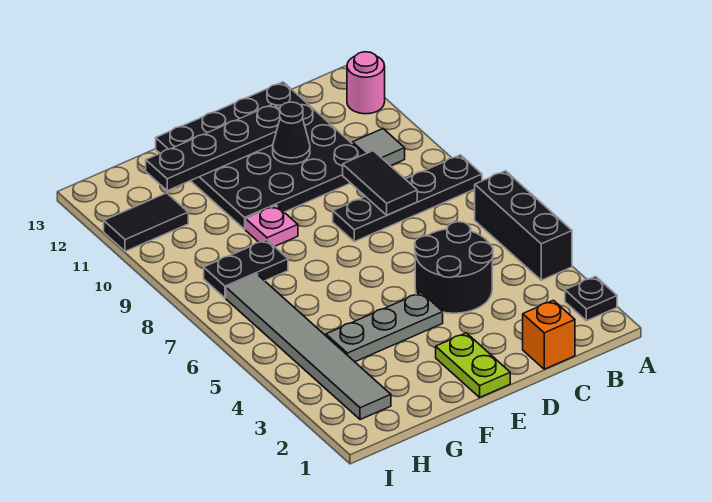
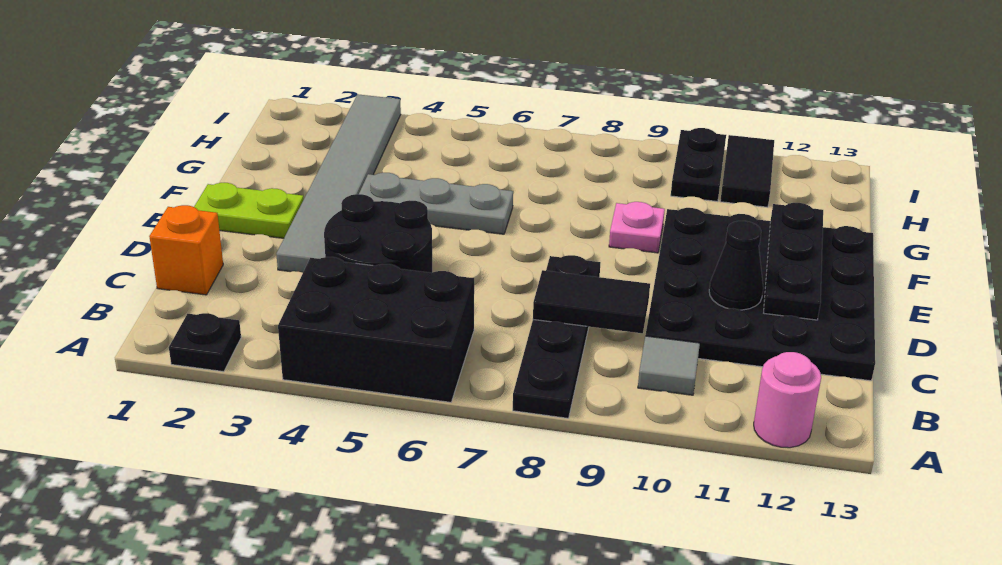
black 1x3 brick [475,171,572,280] -> black 2x3 brick [278,257,474,402]
black 1x4 plate [146,104,280,191] -> black 1x3 plate [764,203,823,320]
grey 1x3 plate [326,292,443,362] -> grey 1x3 plate turned to [359,173,513,234]
black 1x2 plate [204,240,288,298] -> black 1x2 plate moved to [671,128,726,201]
grey 1x6 tile [226,274,391,420] -> grey 1x6 tile turned to [276,94,401,273]

